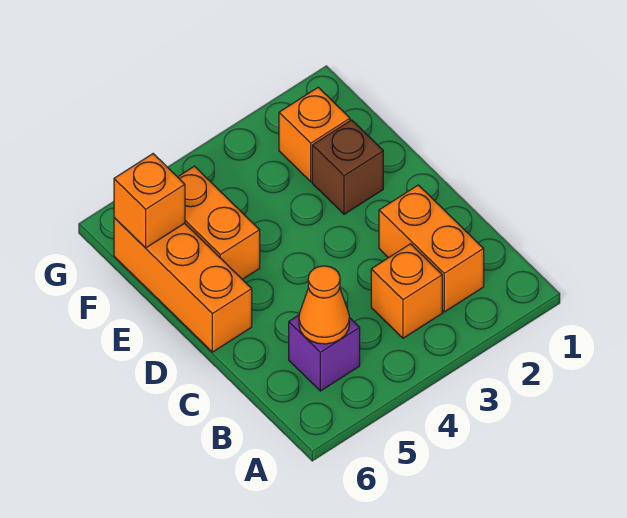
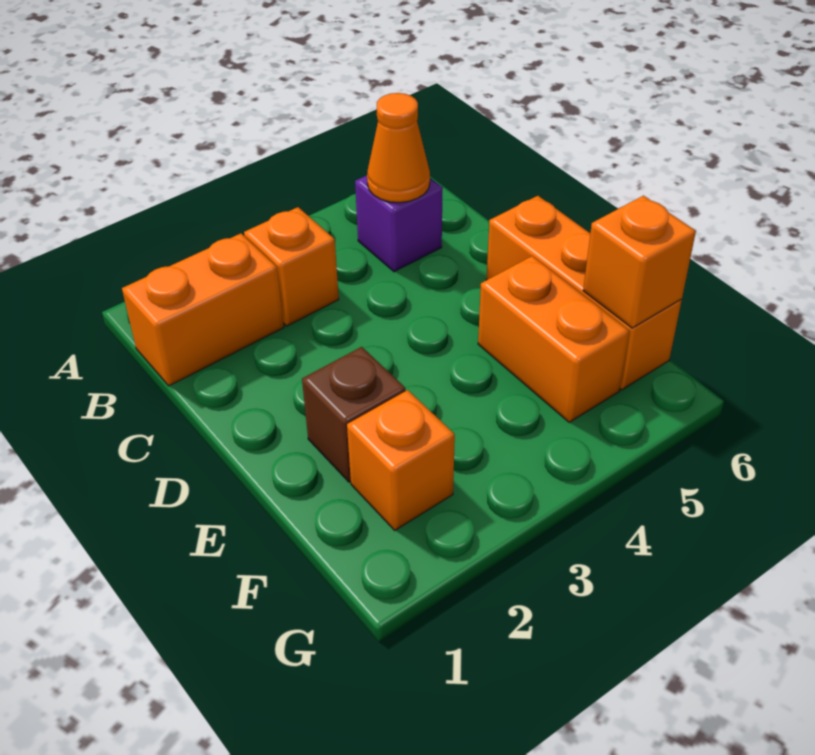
orange 1x2 brick [379,185,484,312] -> orange 1x2 brick turned to [122,233,284,386]

